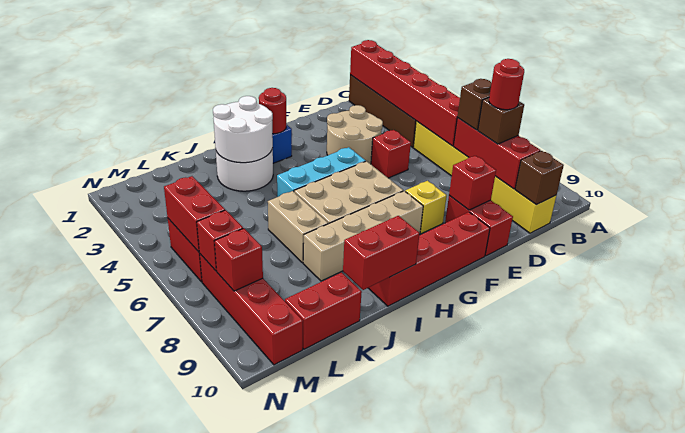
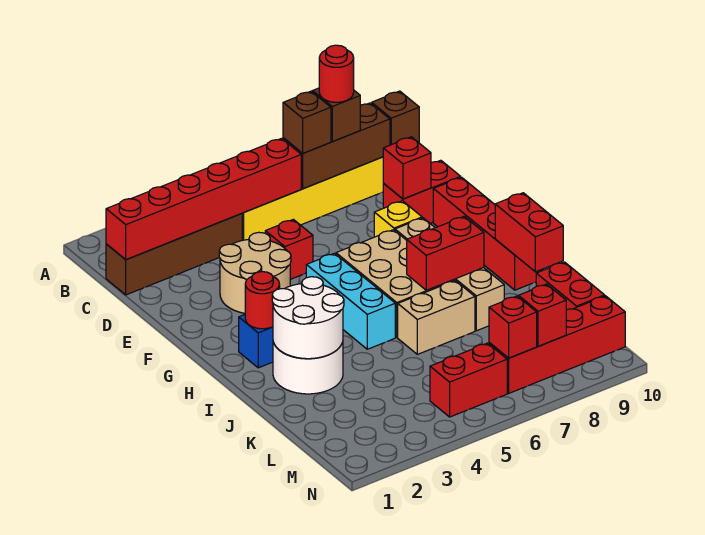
red 1x3 brick [453,118,541,189] -> brown 1x3 brick [283,103,390,189]
red 1x2 brick [164,176,225,252] -> red 1x2 brick moved to [407,216,484,290]

